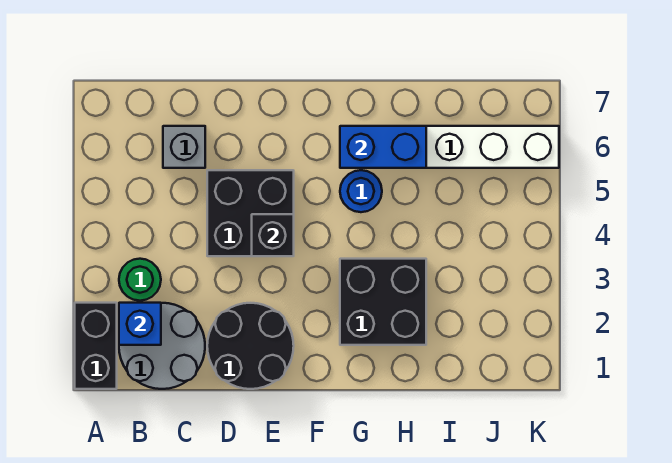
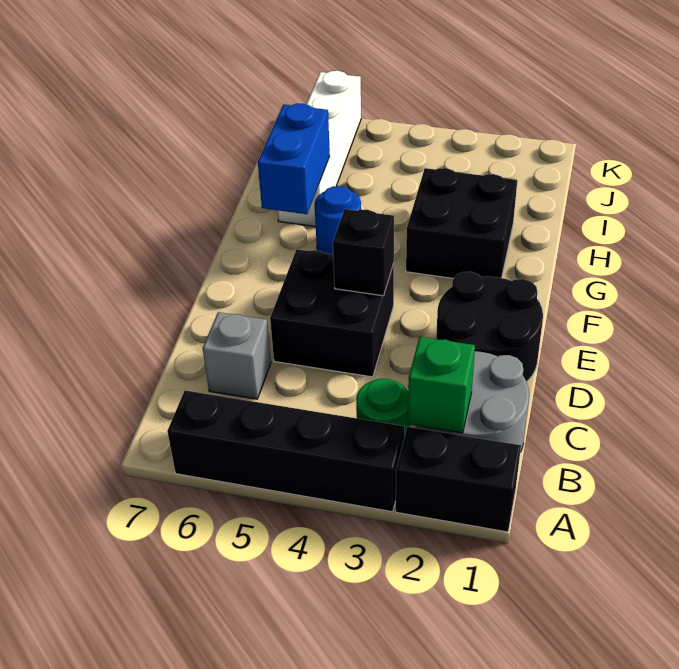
none -> black 1x4 brick [167,390,404,512]
blue 1x1 brick [119,303,161,345] -> green 1x1 brick [408,337,475,433]

